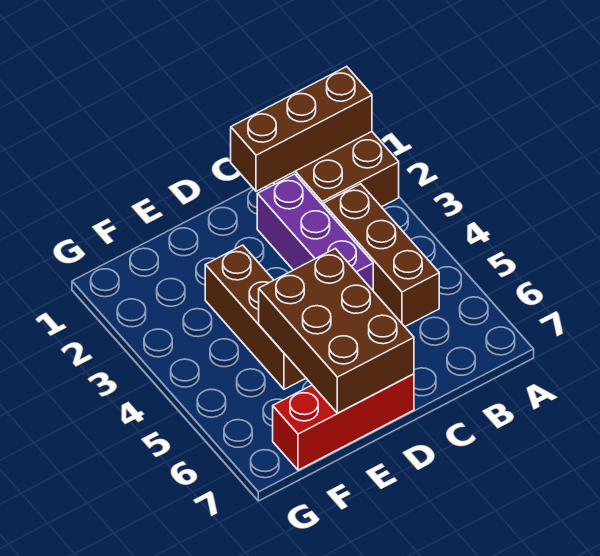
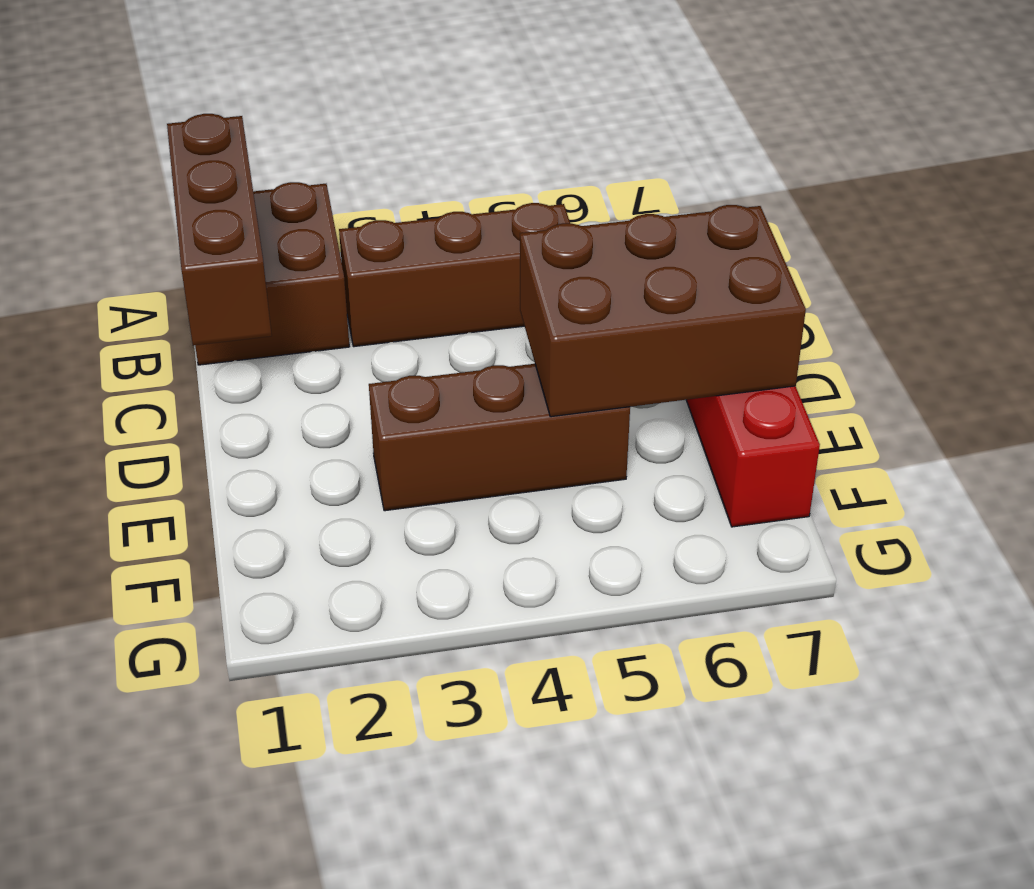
purple 1x3 brick [257,174,373,290] -> none

